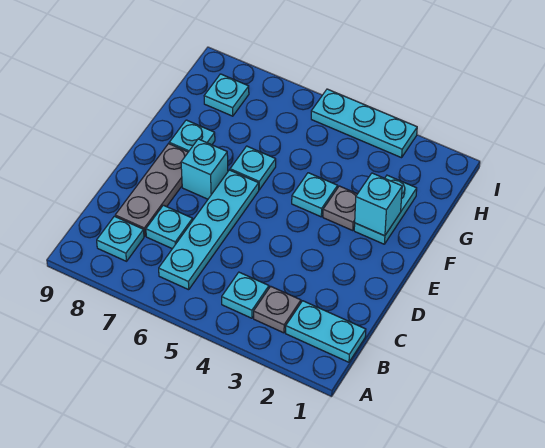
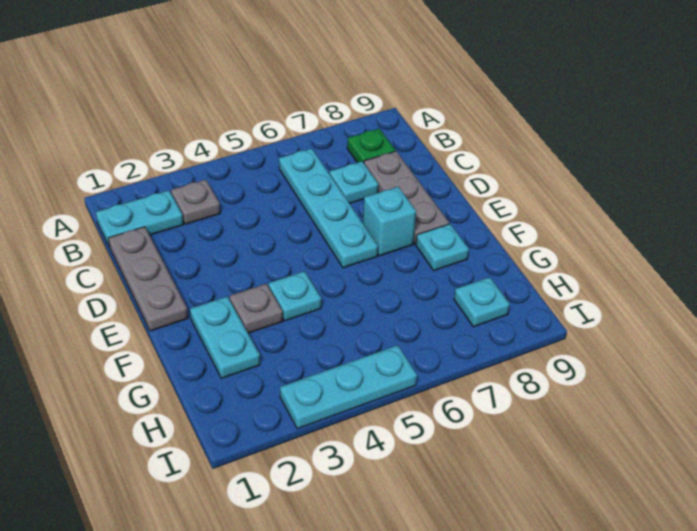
cyan 1x1 plate [222,272,269,318] -> none
cyan 1x1 plate [97,216,144,261] -> green 1x1 plate [347,129,395,163]
none -> grey 1x3 plate [108,227,188,331]
cyan 1x1 brick [355,173,402,236] -> none
cyan 1x1 plate [230,146,276,190] -> none

